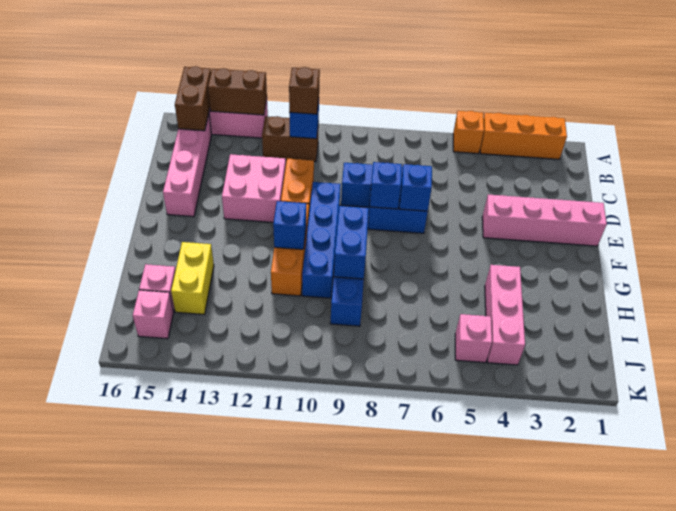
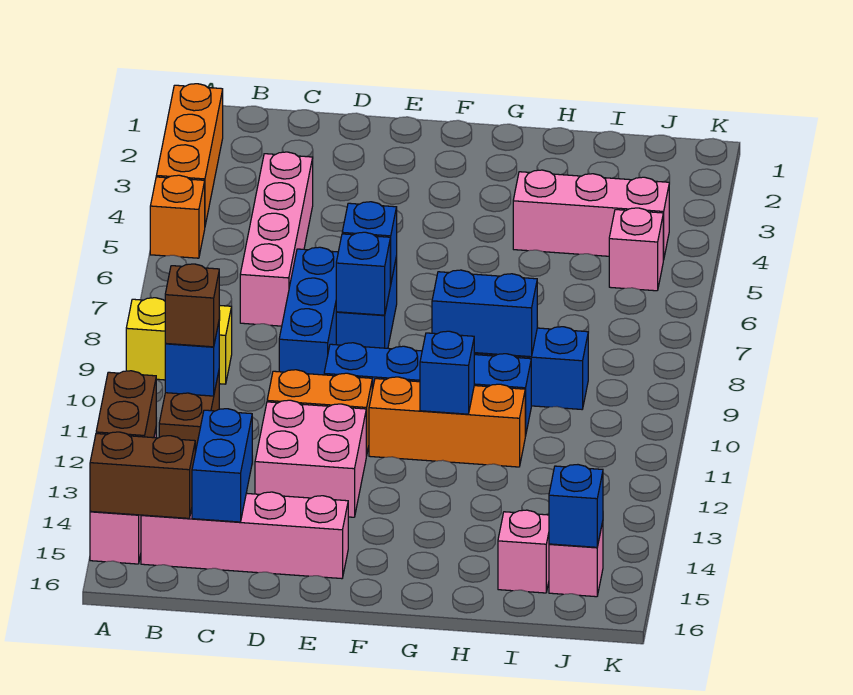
none -> blue 1x2 brick [192,409,252,522]
pink 1x4 brick [482,195,607,246] -> pink 1x4 brick moved to [240,152,313,326]
yellow 1x2 brick [171,242,214,315] -> yellow 1x2 brick moved to [126,298,232,384]
none -> blue 1x1 brick [549,465,603,547]

